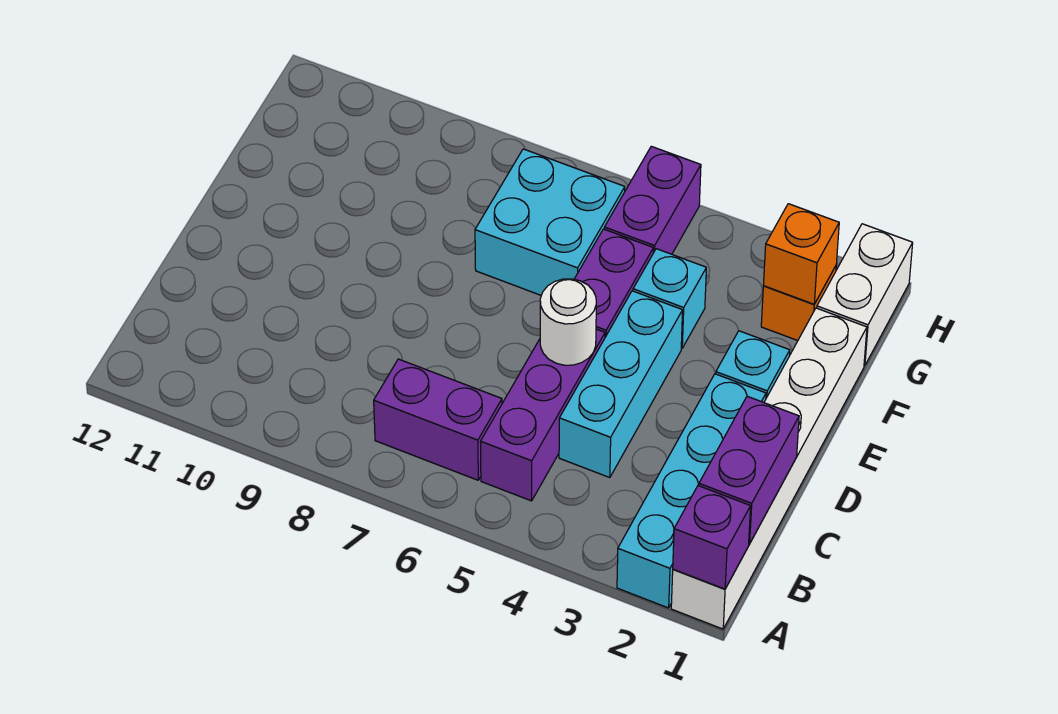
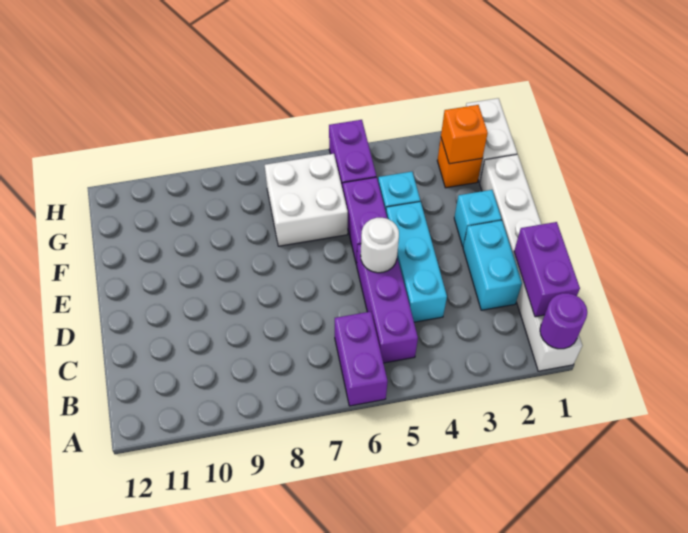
purple 1x1 brick [673,486,751,589] -> purple 1x1 round brick [540,293,587,349]
cyan 1x4 brick [617,374,766,608] -> cyan 1x2 brick [463,220,522,310]
purple 1x2 brick [374,359,502,480] -> purple 1x2 brick turned to [335,312,388,406]
cyan 2x2 brick [475,149,625,295] -> white 2x2 brick [265,154,348,246]

